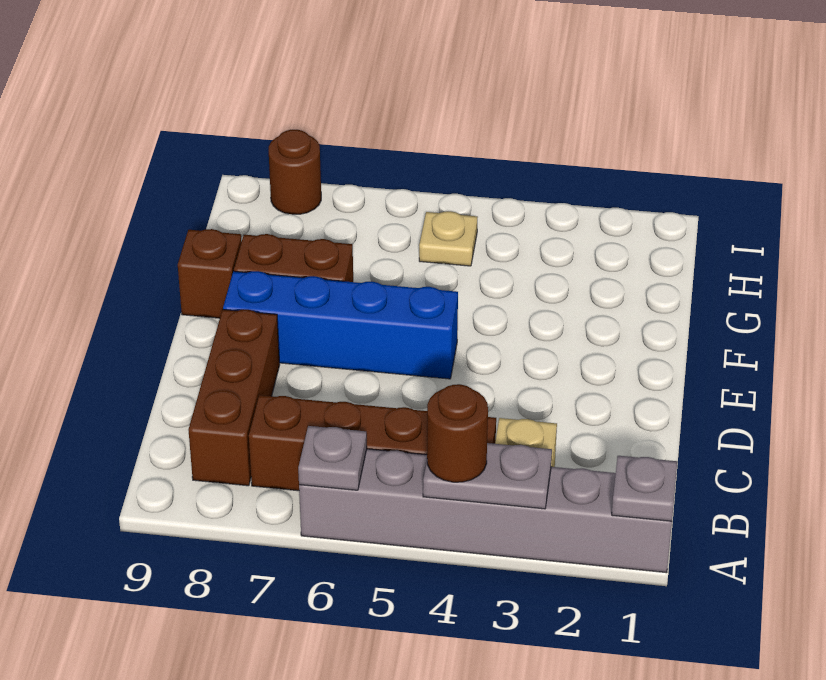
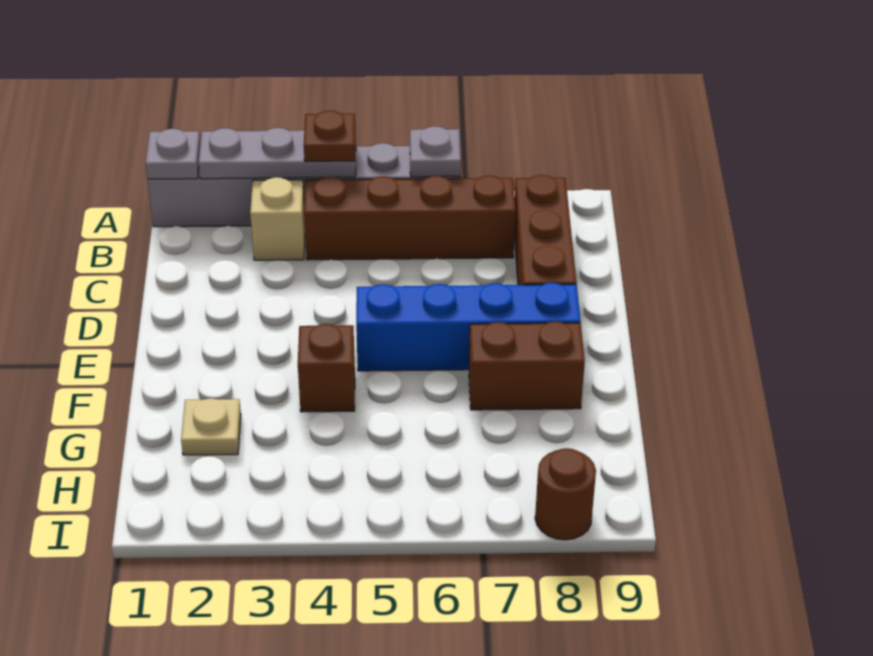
grey 1x2 plate [423,443,552,509] -> grey 1x3 plate [199,128,356,179]
brown 1x1 round brick [427,384,488,482] -> brown 1x1 plate [304,111,355,161]
brown 1x1 brick [178,229,242,318] -> brown 1x1 brick moved to [298,324,355,412]
tan 1x1 plate [419,211,477,266] -> tan 1x1 plate moved to [181,398,241,455]

